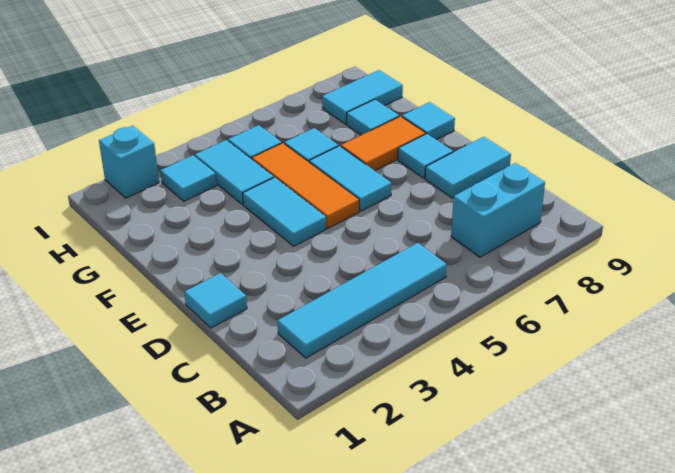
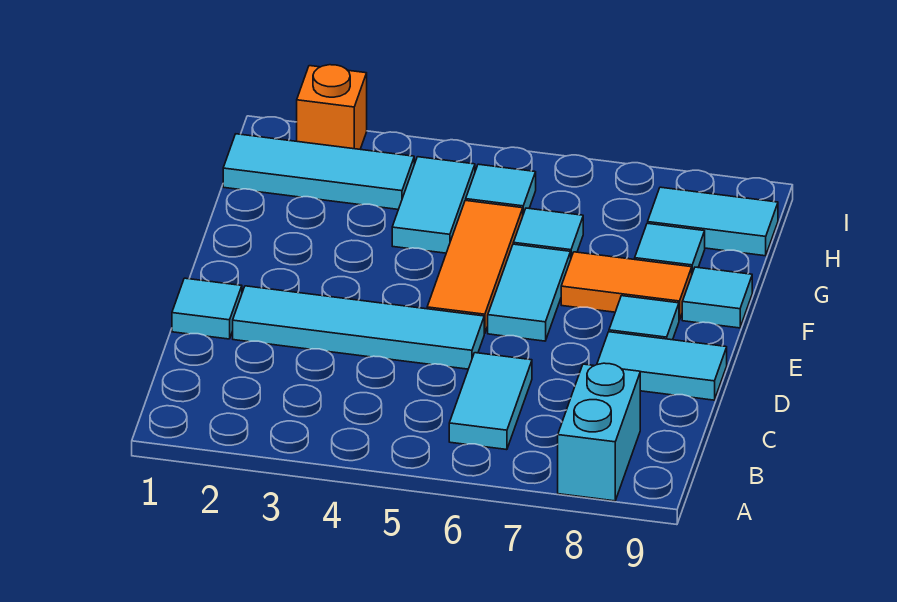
cyan 1x4 tile [277,243,447,358] -> cyan 1x4 tile moved to [233,286,484,369]
cyan 1x2 brick [451,163,545,257] -> cyan 1x2 brick turned to [558,363,640,501]
cyan 1x2 tile [243,177,326,246] -> cyan 1x2 tile moved to [449,353,532,450]
cyan 1x1 tile [160,155,216,201] -> cyan 1x3 tile [223,134,414,209]
cyan 1x1 brick [99,126,159,198] -> orange 1x1 brick [297,65,367,149]

